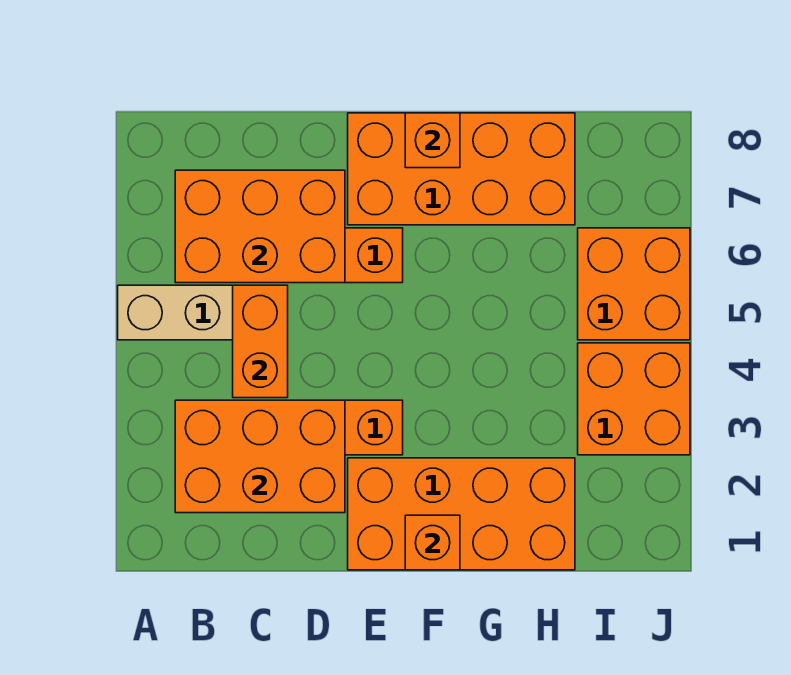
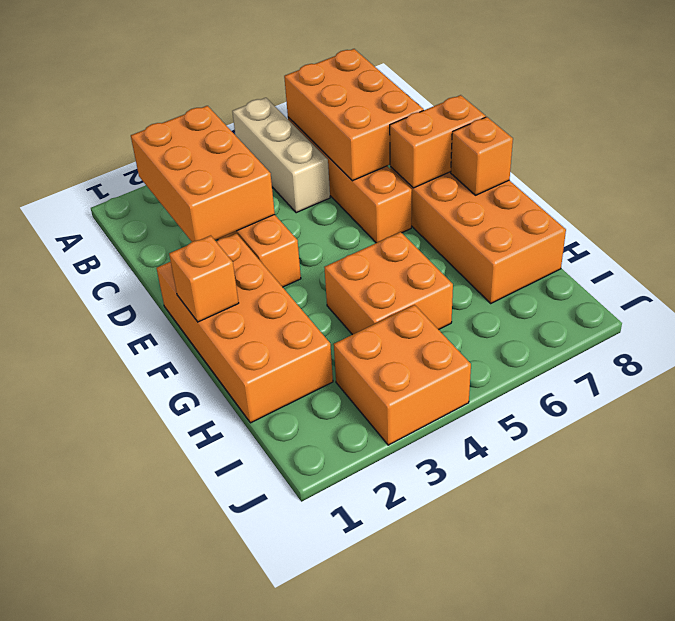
orange 1x2 brick [233,285,288,398] -> orange 1x2 brick moved to [390,95,486,188]
orange 2x2 brick [578,228,690,340] -> orange 2x2 brick moved to [324,232,453,335]

